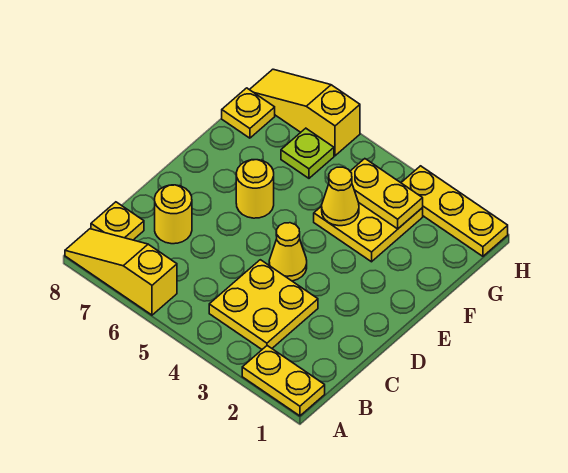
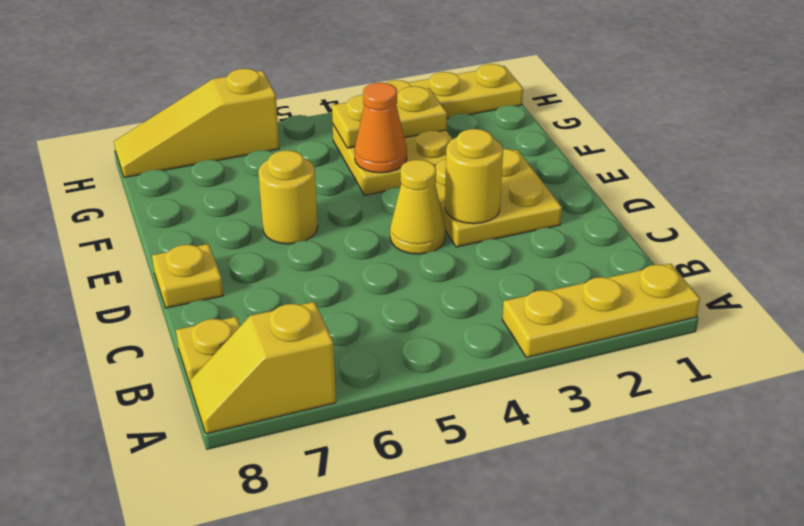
yellow 1x2 plate [242,346,325,416] -> yellow 1x3 plate [502,264,700,358]
yellow 1x3 slope [65,229,177,315] -> yellow 1x2 slope [190,302,336,434]
yellow 2x2 plate [209,260,318,349] -> yellow 2x2 plate moved to [435,149,562,247]
yellow 1x1 round brick [155,185,192,244] -> yellow 1x1 round brick moved to [445,129,503,224]
yellow 1x1 cone [322,167,359,226] -> orange 1x1 cone [355,83,407,173]
lime 1x1 plate [281,128,334,178] -> none
yellow 1x1 plate [222,88,275,138] -> yellow 1x1 plate moved to [152,244,224,308]

